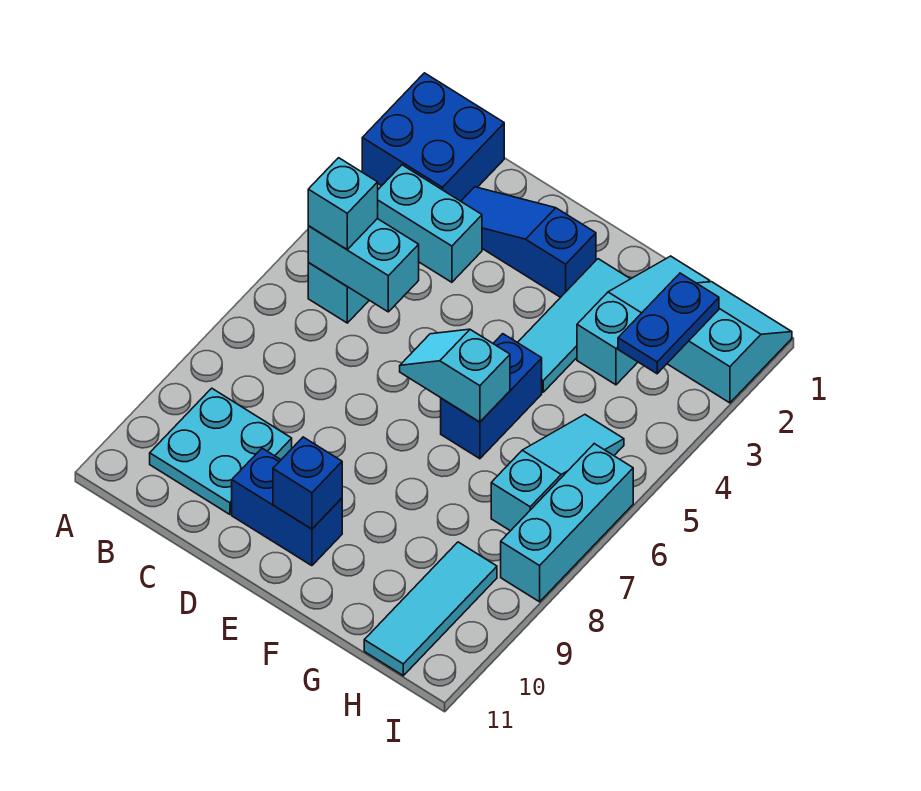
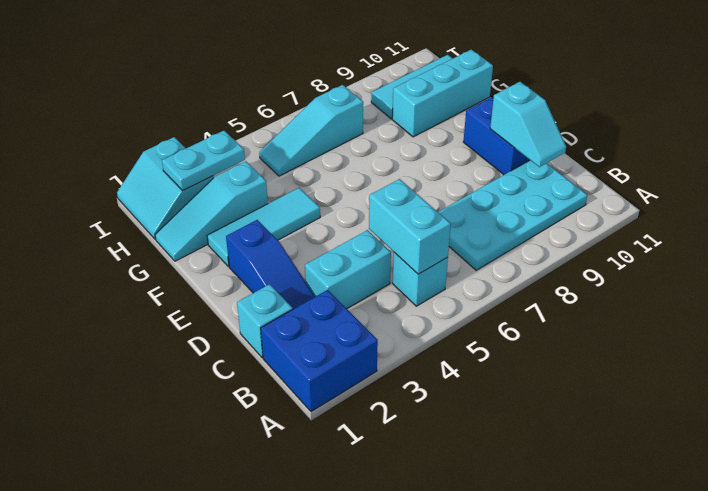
cyan 1x2 brick [377,165,482,282] -> cyan 1x2 brick turned to [305,230,391,309]
cyan 1x1 brick [308,158,378,249] -> cyan 1x1 brick moved to [237,284,293,358]
cyan 2x2 plate [150,388,292,514] -> cyan 2x4 plate [438,160,587,270]
cyan 1x2 slope [400,329,510,422] -> cyan 1x2 slope moved to [490,82,566,167]
blue 1x1 brick [273,437,342,529] -> none
blue 1x2 brick [441,334,542,459] -> none
blue 1x2 plate [618,273,719,374] -> cyan 1x2 plate [162,131,245,190]
cyan 1x3 brick [501,444,633,602] -> cyan 1x3 brick moved to [392,49,493,137]

